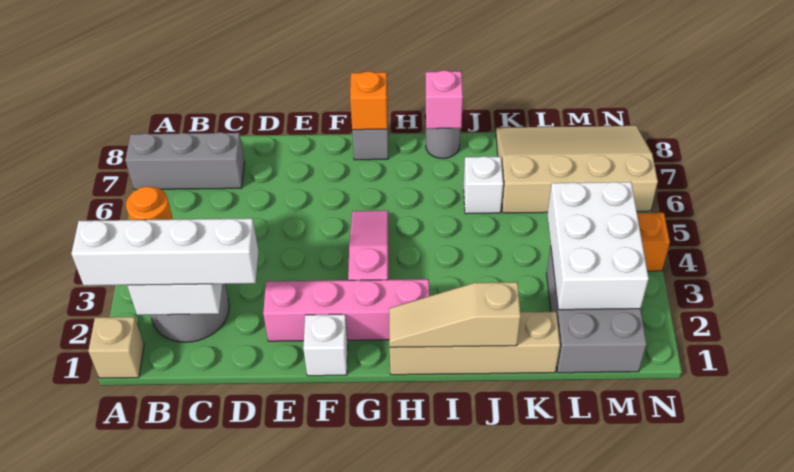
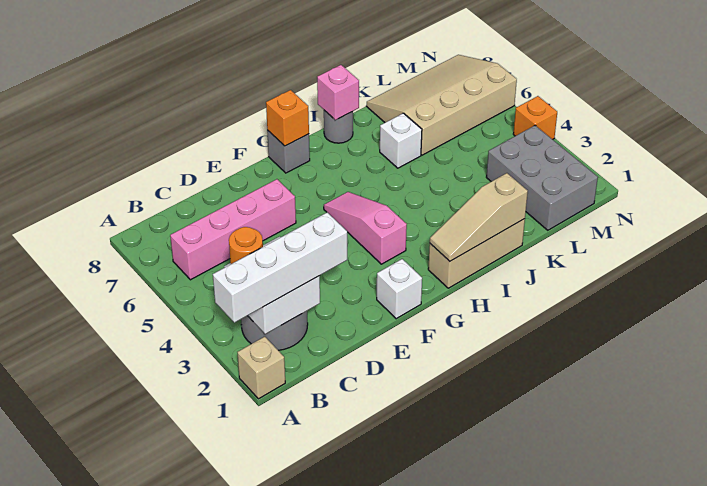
grey 1x3 brick [125,132,245,190] -> none
pink 1x4 brick [263,279,429,341] -> pink 1x4 brick moved to [170,179,296,280]
tan 1x4 brick [390,312,560,375] -> tan 1x3 brick [428,219,525,288]
white 2x3 brick [547,182,649,310] -> none

